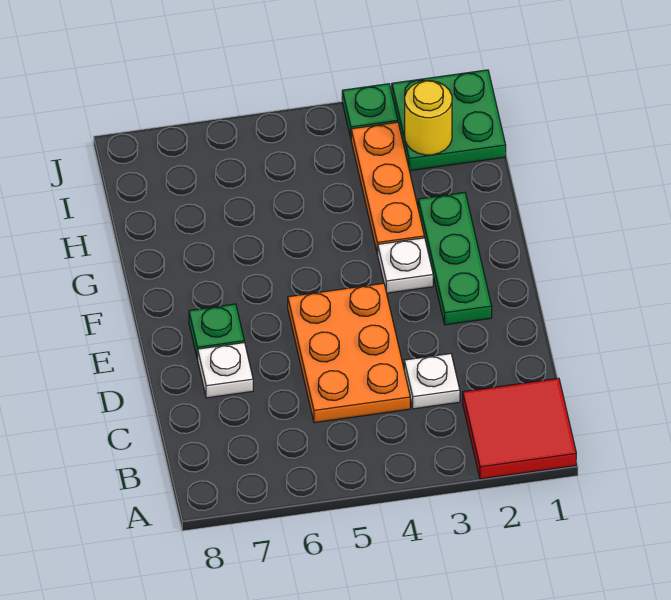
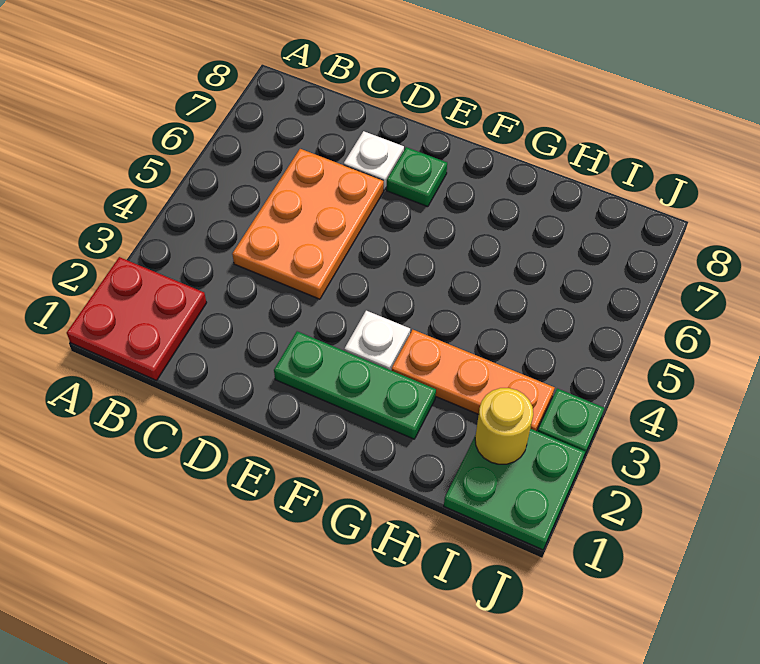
red 2x2 tile [463,378,576,479] -> red 2x2 plate [67,257,207,380]
white 1x1 plate [404,354,460,409] -> none
orange 2x3 plate [288,283,410,423] -> orange 2x3 plate turned to [232,149,384,299]

